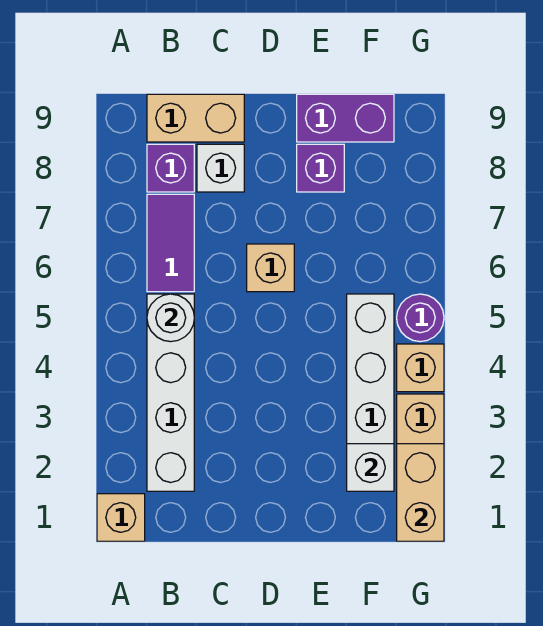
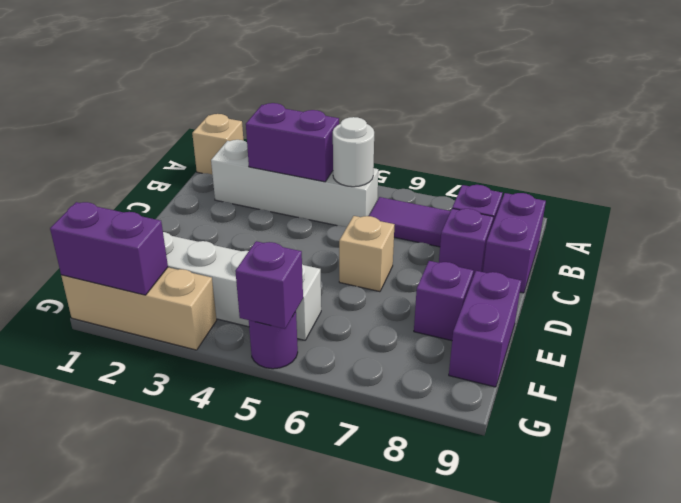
none -> purple 1x2 brick [246,103,339,182]
tan 1x2 brick [147,94,244,142] -> purple 1x2 brick [483,193,546,293]
white 1x1 brick [197,144,244,192] -> purple 1x1 brick [439,208,493,277]
white 1x1 brick [347,444,394,491] -> none
tan 1x2 brick [397,444,444,541] -> purple 1x2 brick [50,202,168,295]
tan 1x1 brick [397,344,444,392] -> none
none -> purple 1x1 brick [235,241,303,329]

